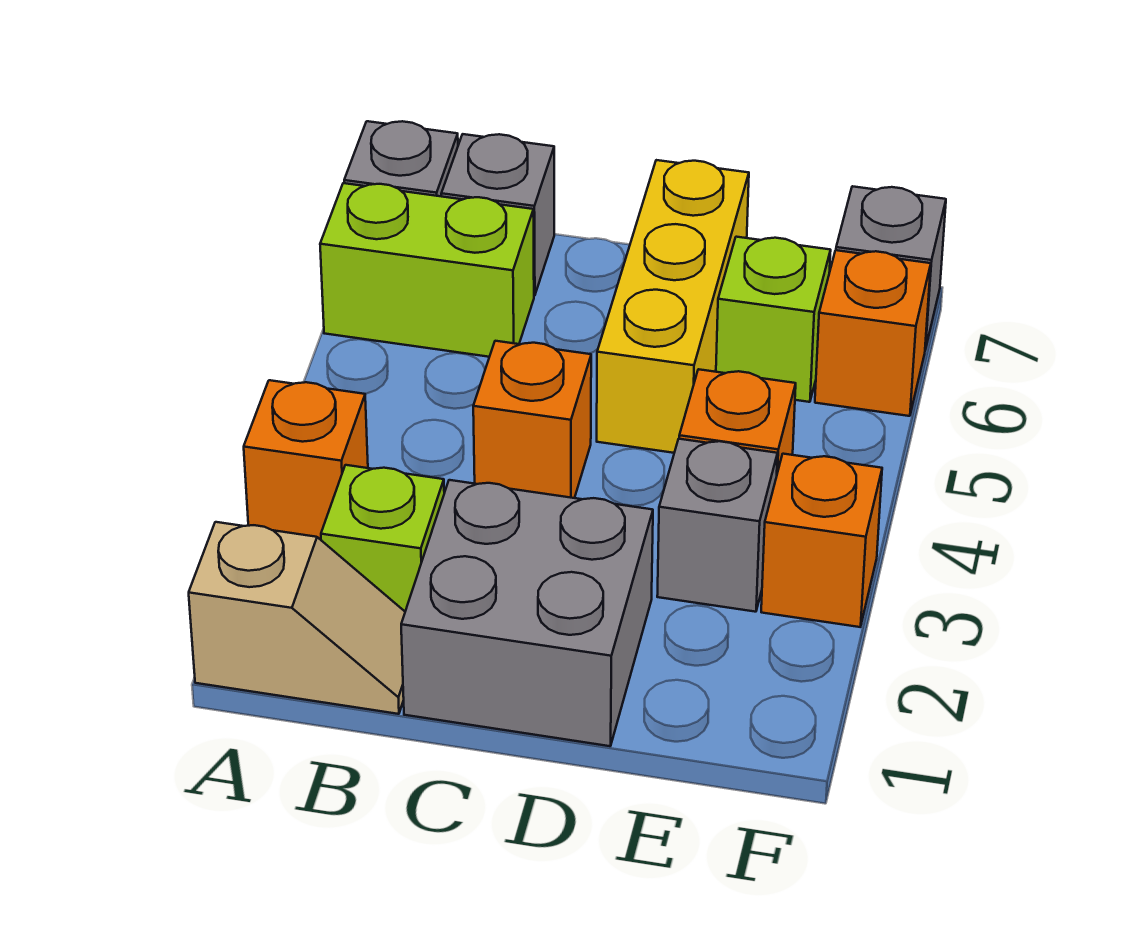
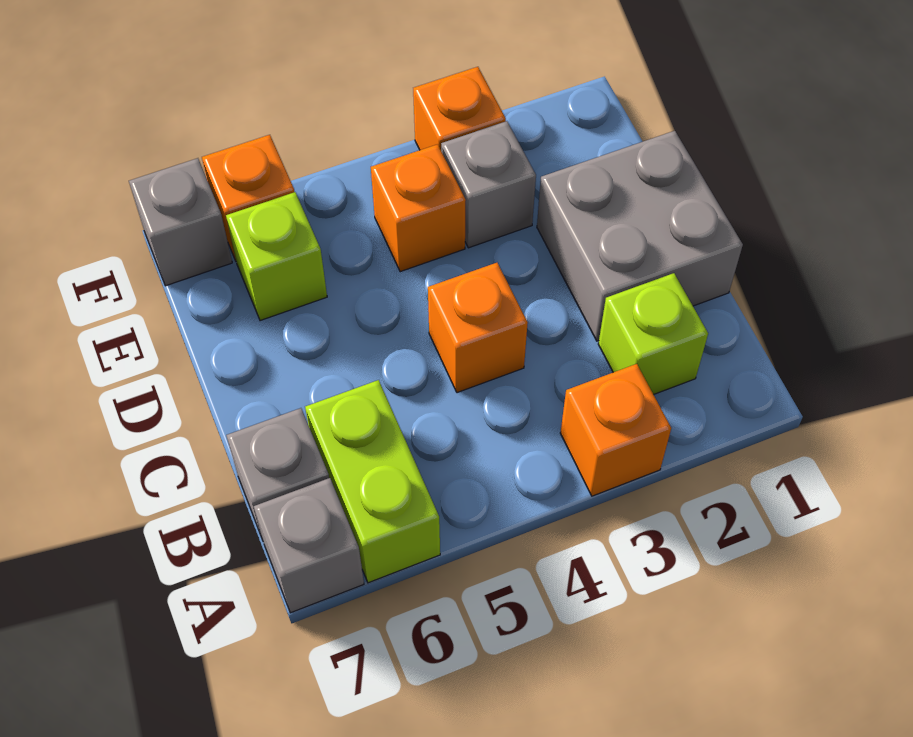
tan 1x2 slope [189,522,405,714] -> none
yellow 1x3 brick [597,160,749,453] -> none

